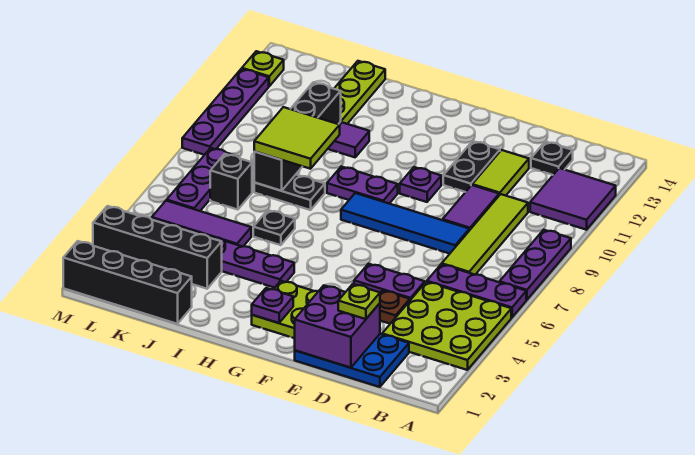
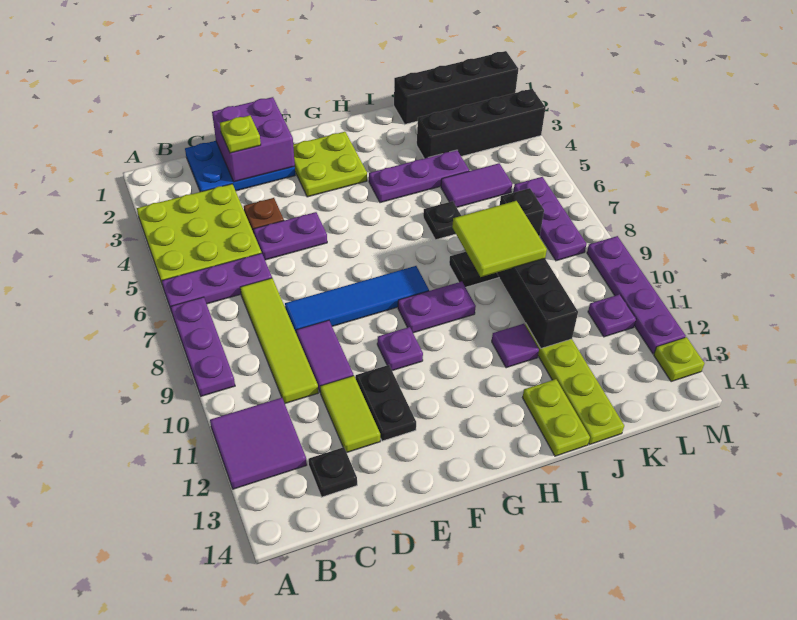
purple 1x1 plate [252,288,293,323] -> purple 1x1 plate moved to [588,294,636,337]
none -> lime 1x2 plate [523,379,590,456]
purple 1x3 tile [152,201,251,247] -> purple 1x2 tile [441,163,512,207]

